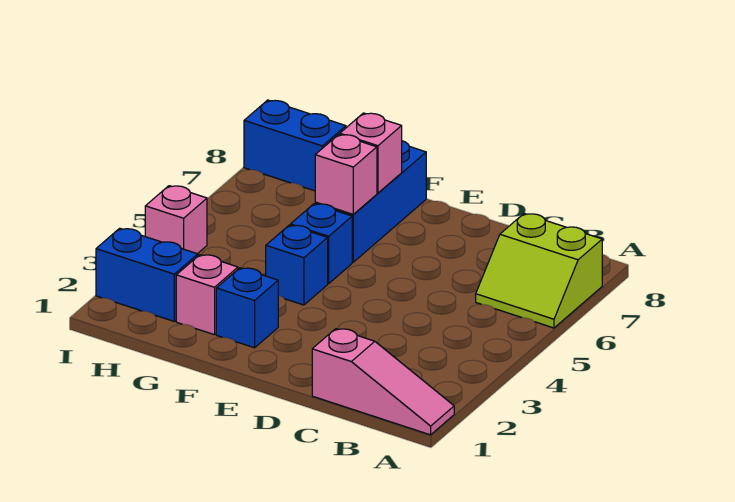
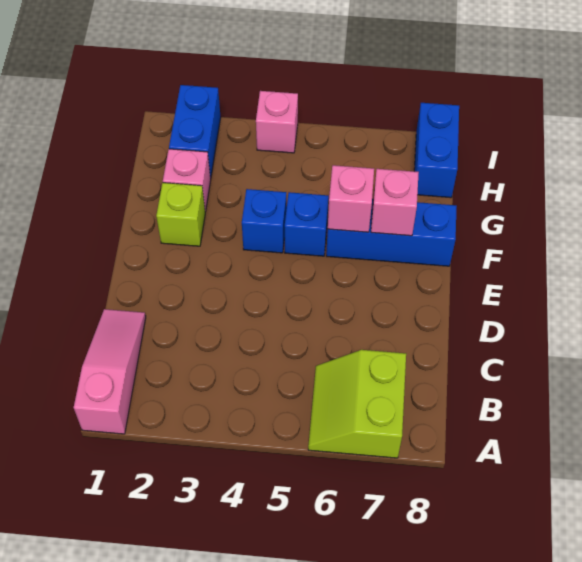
pink 1x3 slope [312,329,454,435] -> pink 1x3 slope turned to [74,309,146,434]
blue 1x1 brick [216,268,278,348] -> lime 1x1 brick [156,183,205,246]

